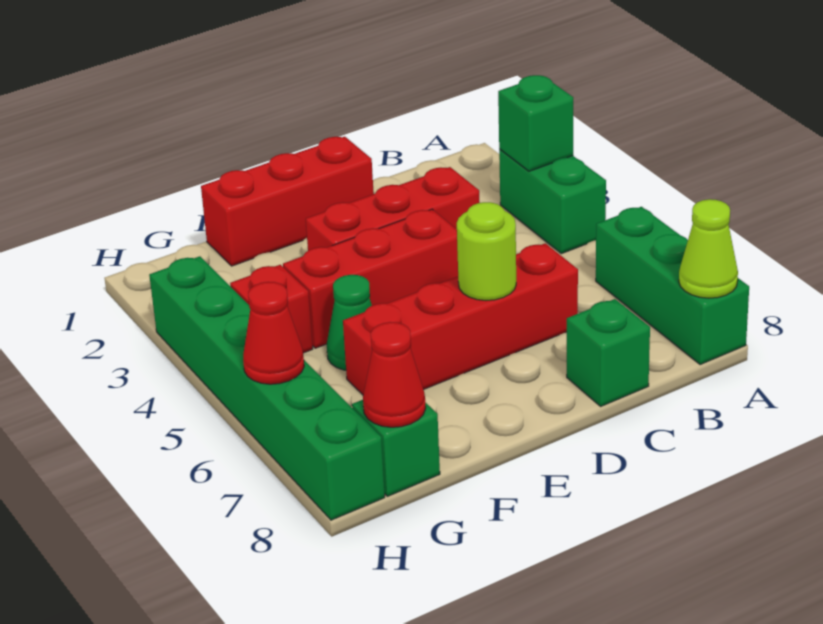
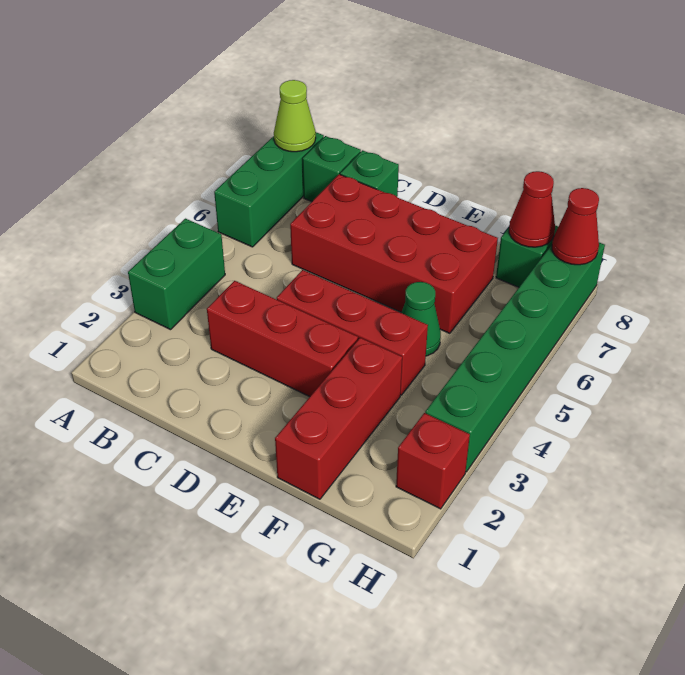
green 1x1 brick [498,75,573,171] -> green 1x1 brick moved to [303,136,361,202]
red 1x4 brick [343,243,578,395] -> red 2x4 brick [290,174,498,333]
red 1x3 brick [201,137,374,266] -> red 1x3 brick turned to [275,338,402,499]
lime 1x1 round brick [457,202,516,300] -> none
red 1x1 brick [230,265,313,353] -> red 1x1 brick moved to [396,413,470,509]
red 1x1 cone [243,282,304,384] -> red 1x1 cone moved to [552,188,599,265]

